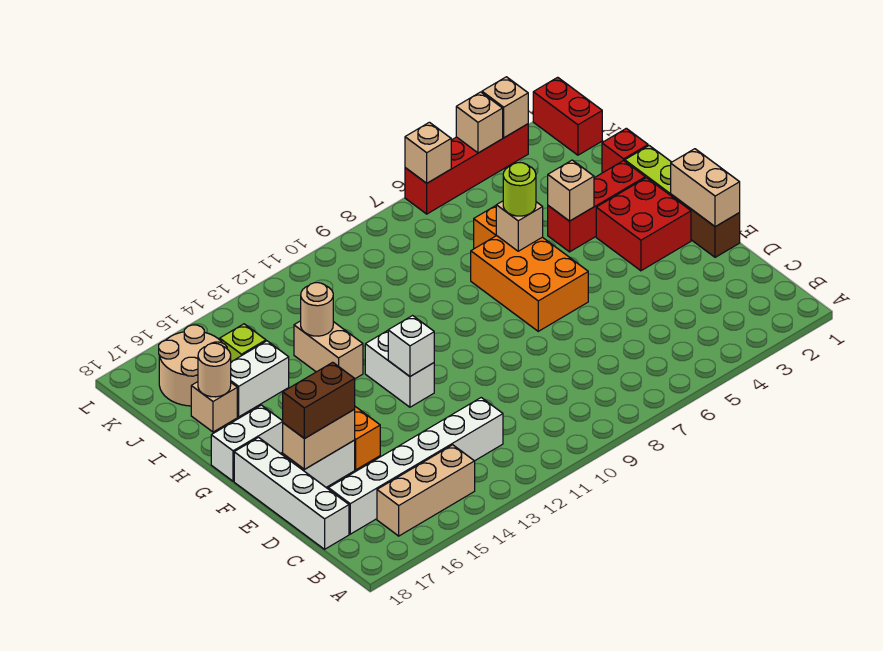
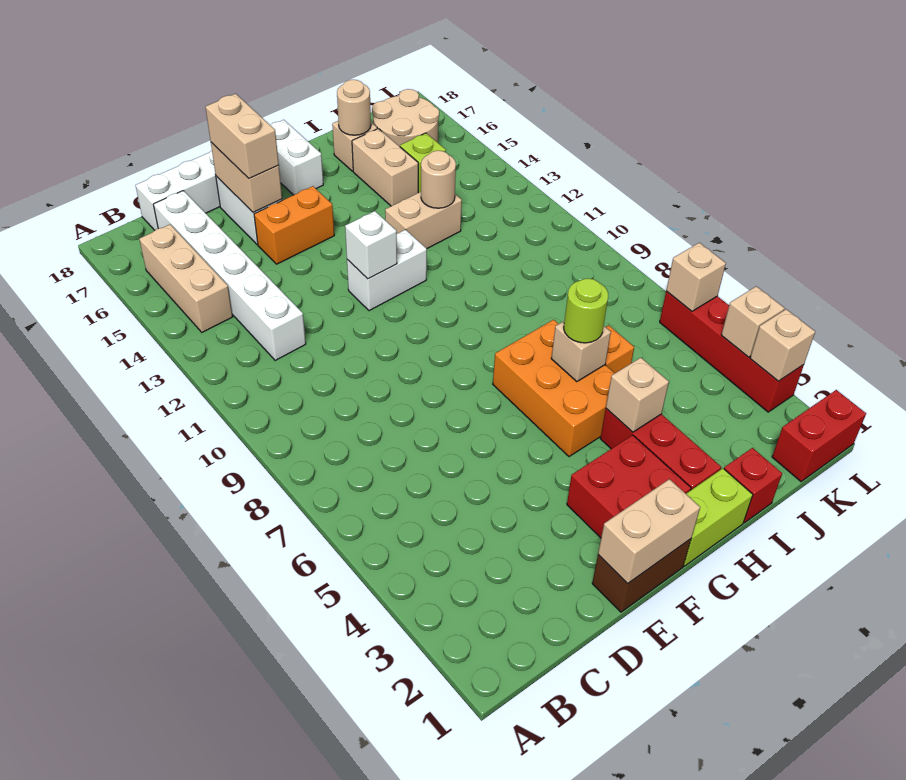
brown 1x2 brick [283,362,355,439] -> tan 1x2 brick [206,94,279,179]
orange 2x3 brick [471,236,588,331] -> orange 2x3 brick turned to [493,320,615,457]
white 1x2 brick [231,341,289,417] -> tan 1x2 brick [352,129,418,206]

